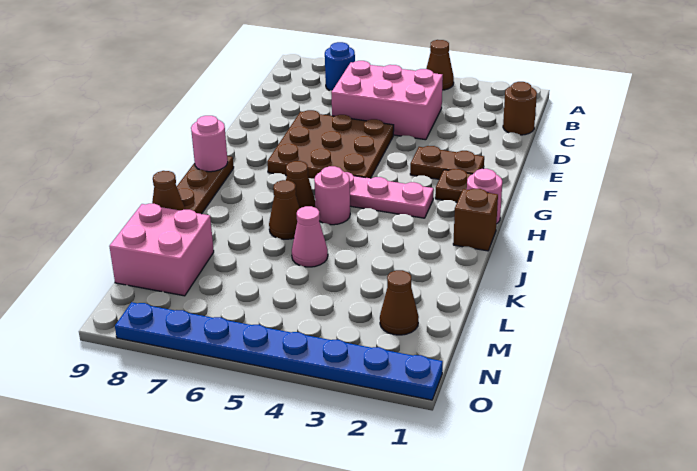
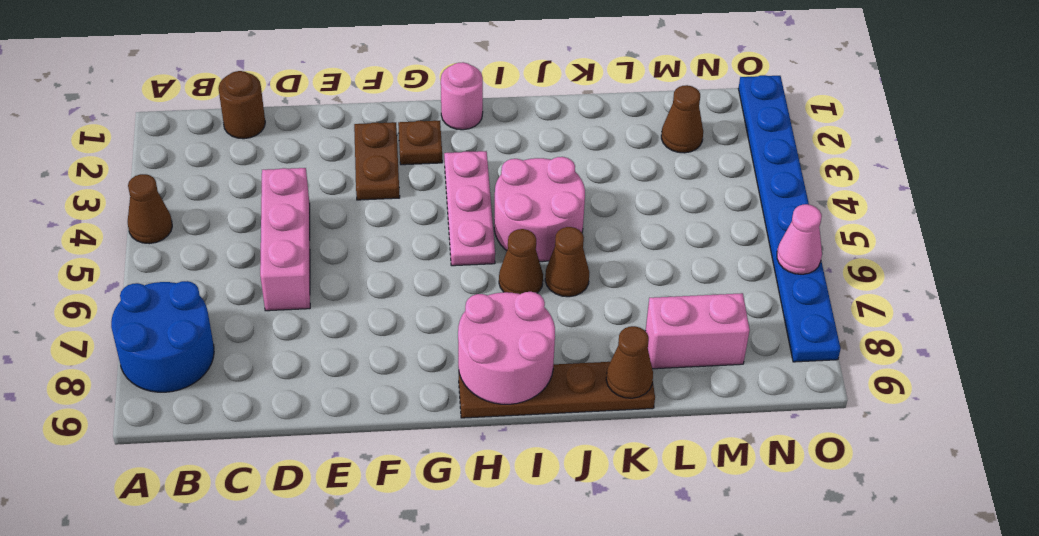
blue 1x1 round brick [325,42,355,91] -> blue 2x2 round brick [111,281,214,392]
pink 2x3 brick [331,61,443,140] -> pink 1x3 brick [260,168,310,311]
brown 3x3 plate [267,110,394,179] -> none
pink 1x1 round brick [191,116,228,172] -> pink 2x2 round brick [458,292,555,404]
brown 1x1 brick [453,189,498,251] -> none
pink 1x1 round brick [314,166,350,225] -> pink 2x2 round brick [494,157,585,262]
pink 1x1 cone [292,206,328,267] -> pink 1x1 cone moved to [777,204,822,274]
pink 2x2 brick [109,204,214,296] -> pink 1x2 brick [646,293,750,369]

